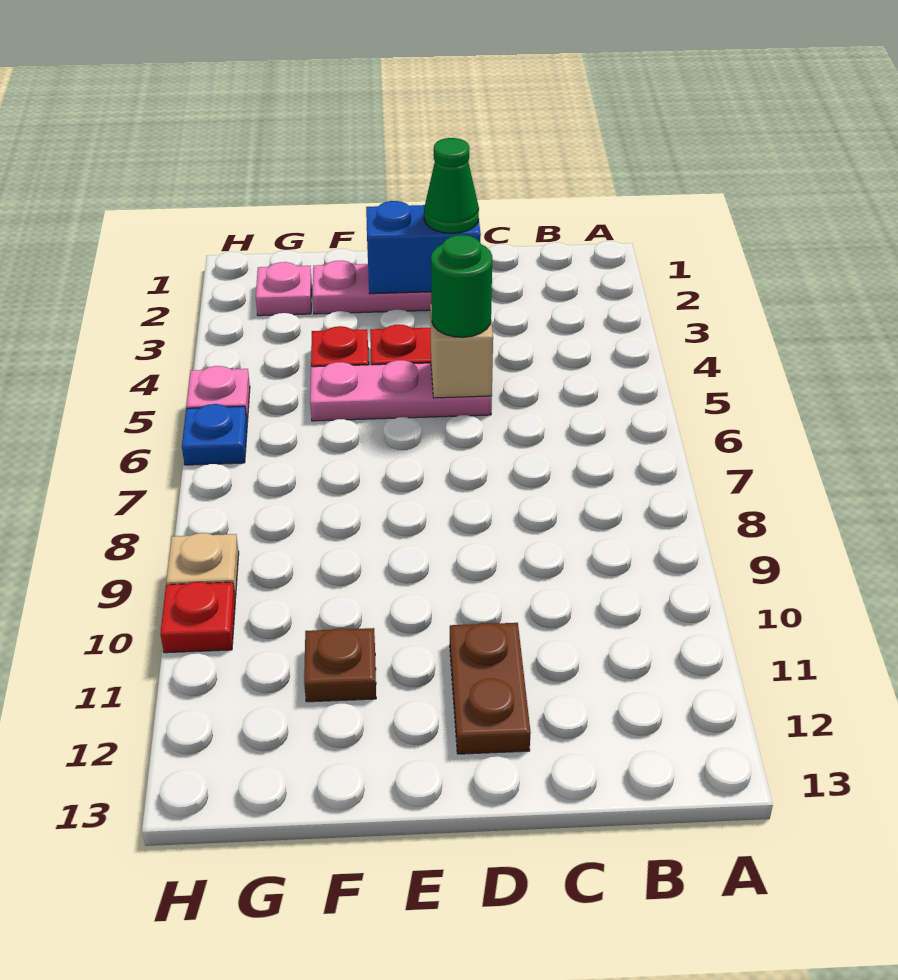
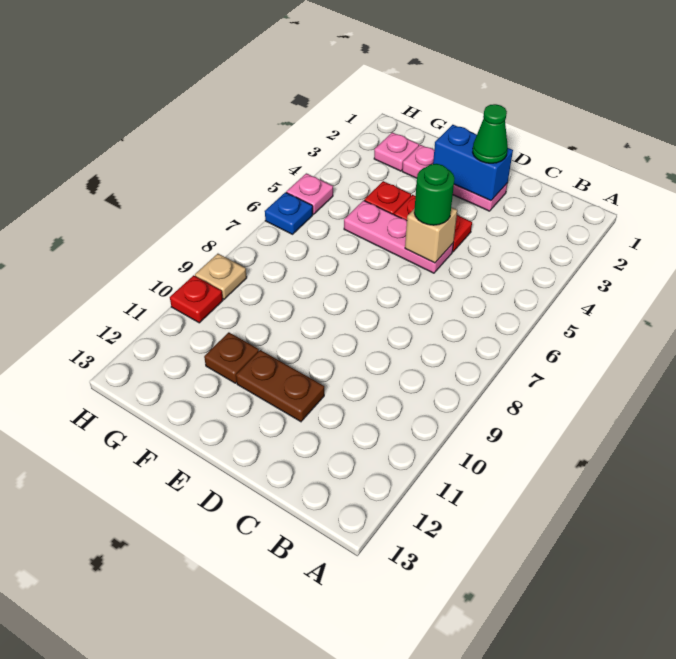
brown 1x2 plate [450,623,531,754] -> brown 1x2 plate turned to [236,350,324,422]

